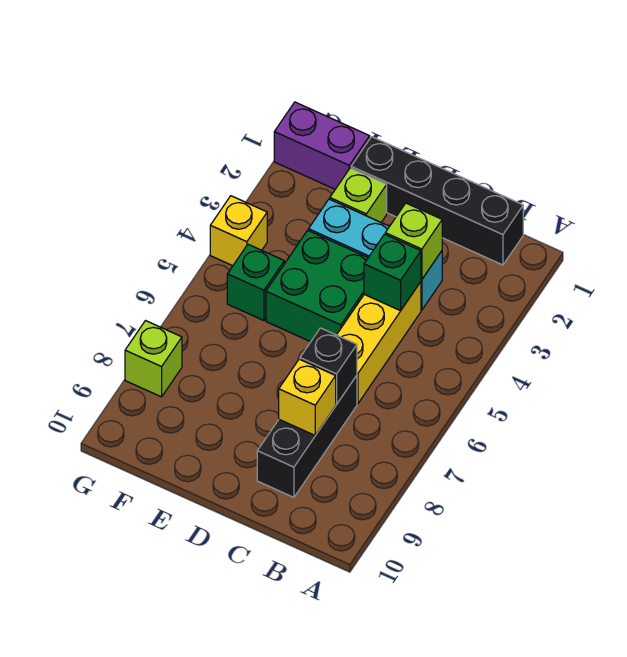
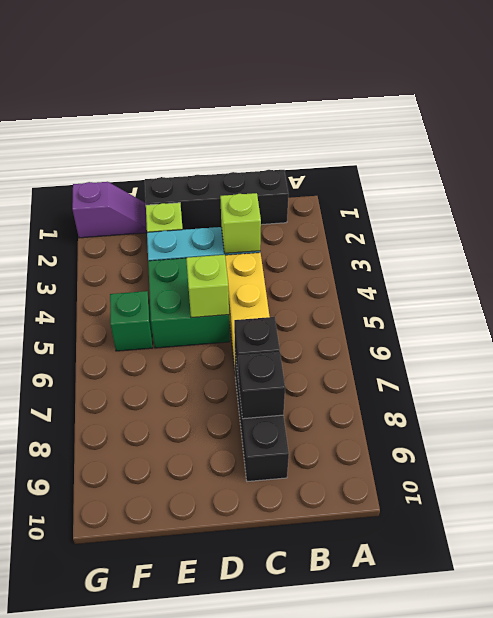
green 1x1 brick [364,234,421,311] -> none
yellow 1x1 brick [279,359,336,435] -> black 1x1 brick [238,352,285,419]
purple 1x2 brick [274,102,370,189] -> purple 1x2 slope [72,182,147,238]
yellow 1x1 brick [210,196,267,266] -> none
lime 1x1 brick [125,321,182,397] -> lime 1x1 brick moved to [186,255,229,318]

